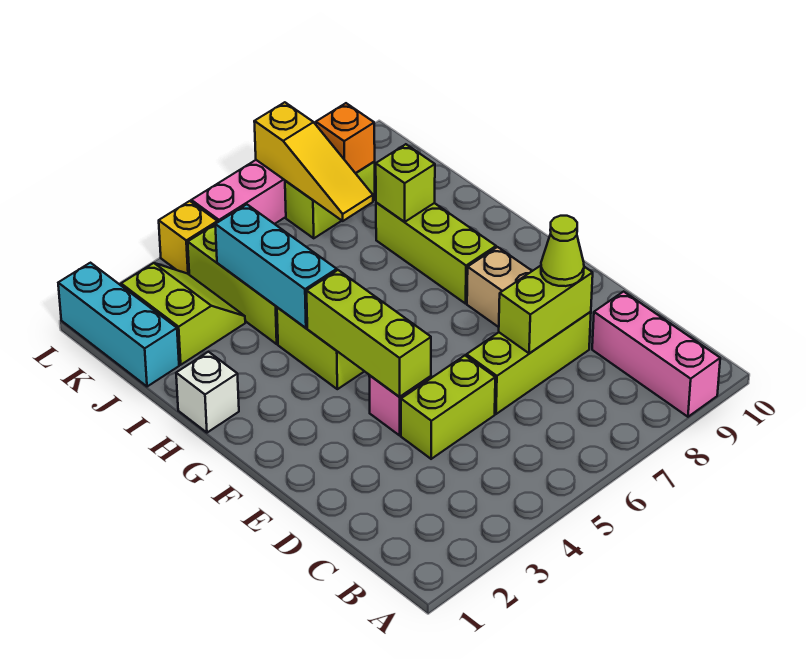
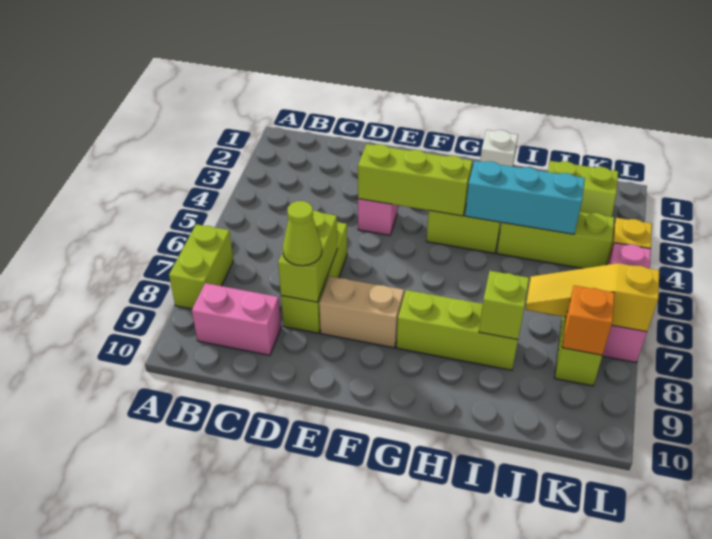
pink 1x3 brick [592,292,720,417] -> pink 1x2 brick [192,283,281,355]
lime 1x2 brick [401,356,495,459] -> lime 1x2 brick moved to [169,224,233,309]
cyan 1x3 brick [58,263,179,387] -> none

